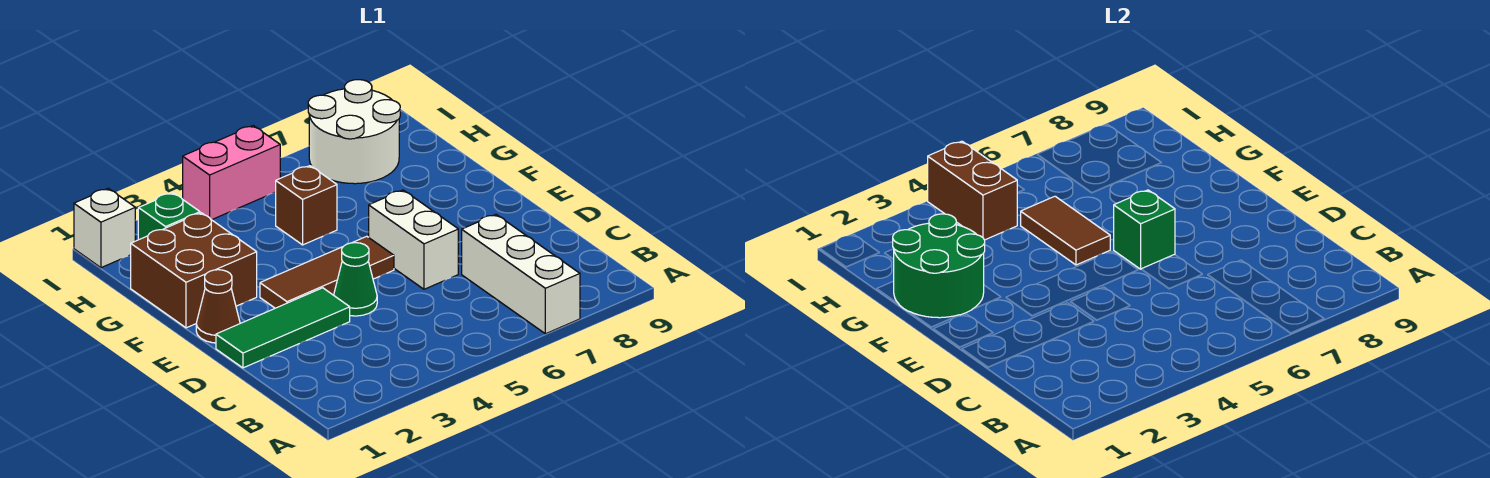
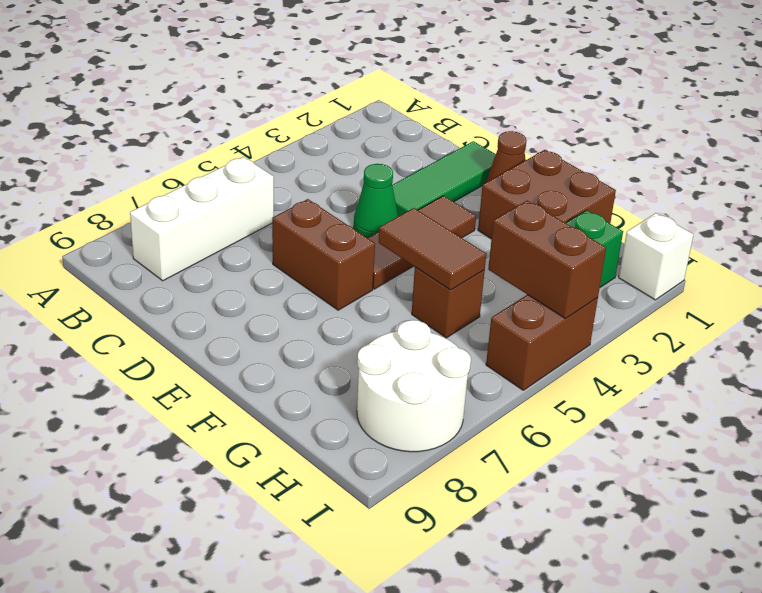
white 1x3 brick [462,215,580,334] -> white 1x3 brick turned to [130,157,274,281]
white 1x2 brick [369,190,458,289] -> brown 1x2 brick [272,199,375,310]
green 1x1 brick [1114,190,1175,269] -> none
green 2x2 round brick [893,214,985,318] -> none
pink 1x2 brick [183,126,280,220] -> brown 1x2 brick [486,295,598,390]

